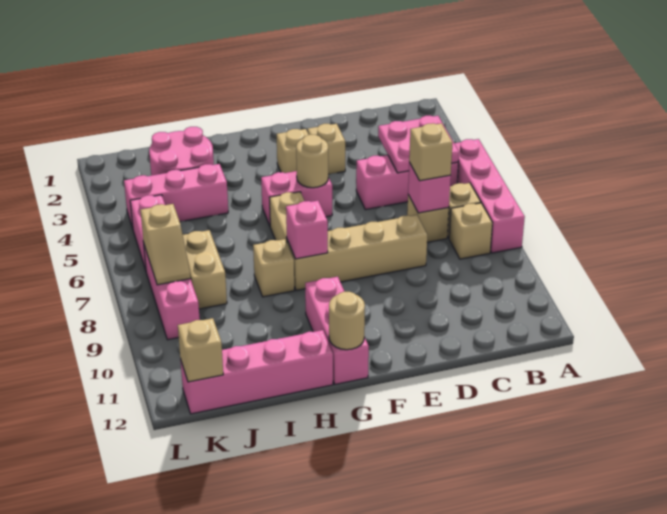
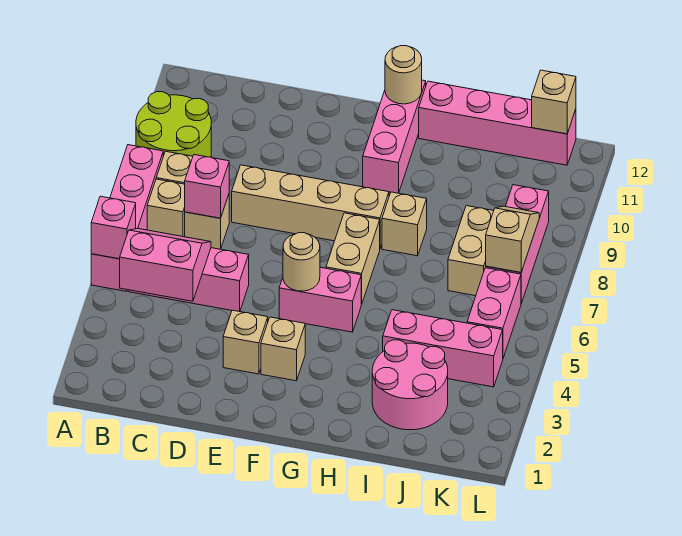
none -> lime 2x2 round brick [136,92,211,157]
pink 2x2 plate [378,116,459,173] -> pink 2x2 slope [120,228,211,301]
tan 1x1 brick [409,123,453,181] -> none
pink 1x1 brick [286,201,328,259] -> pink 1x1 brick moved to [91,196,136,259]

